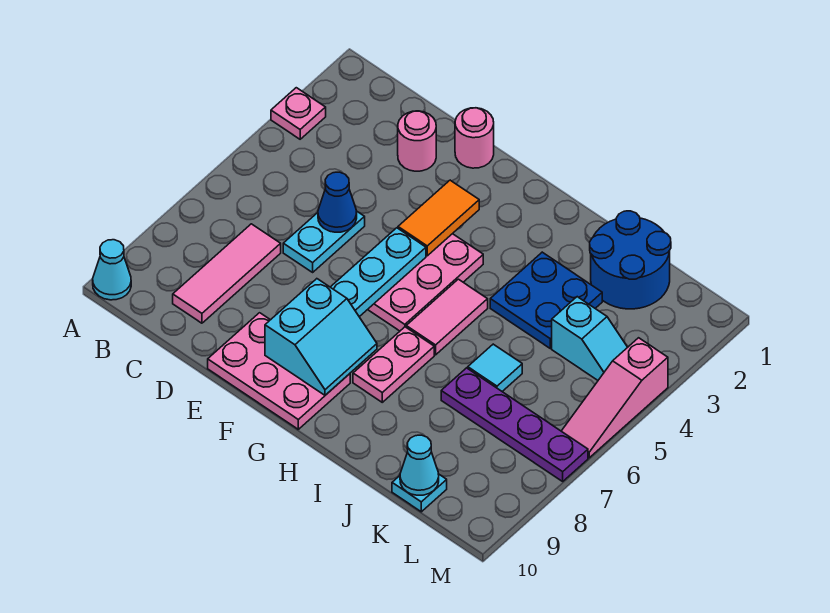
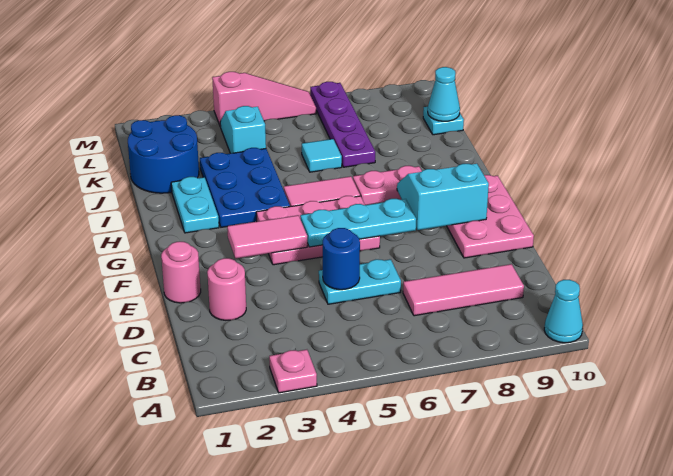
blue 1x1 cone [318,172,357,232] -> blue 1x1 round brick [323,228,360,290]
orange 1x2 tile [398,180,479,256] -> pink 1x2 tile [227,215,307,258]
none -> cyan 1x2 plate [171,177,219,233]
blue 2x2 plate [490,252,602,348] -> blue 2x3 plate [200,148,290,227]

